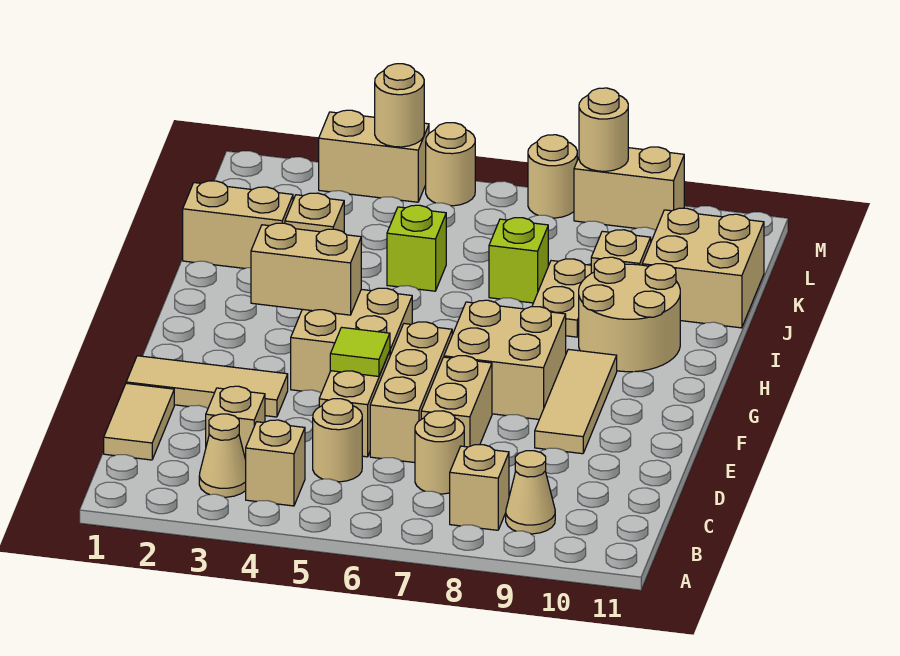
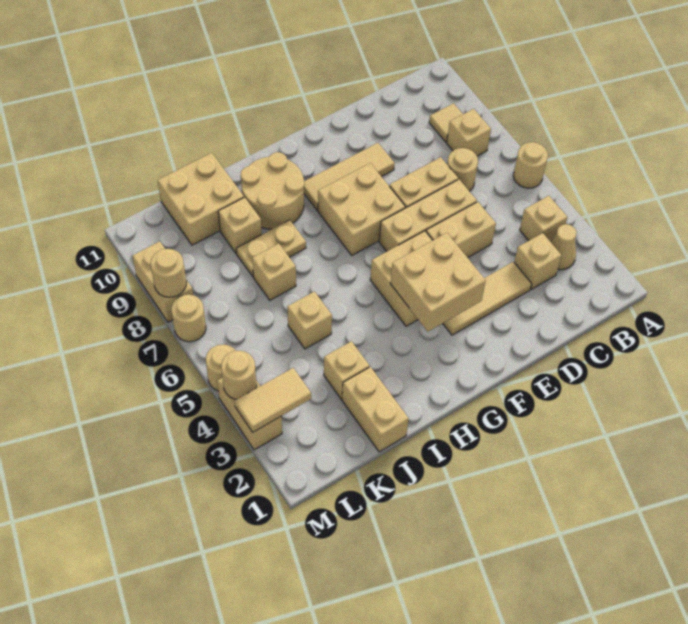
tan 1x1 cone [506,451,555,534] -> tan 1x1 tile [429,103,463,142]
tan 1x2 tile [104,383,174,460] -> tan 1x2 tile moved to [235,368,311,432]
tan 1x1 round brick [313,399,362,482] -> tan 1x1 round brick moved to [513,142,548,188]
tan 1x3 tile [126,356,288,417] -> tan 1x3 tile turned to [443,262,532,335]
lime 1x1 tile [330,327,390,376] -> none
tan 1x2 brick [251,223,361,315] -> tan 2x2 brick [390,233,486,332]
lime 1x1 brick [387,205,446,291] -> tan 1x1 brick [287,292,332,349]
lime 1x1 brick [489,218,548,303] -> tan 1x1 brick [252,244,296,300]

